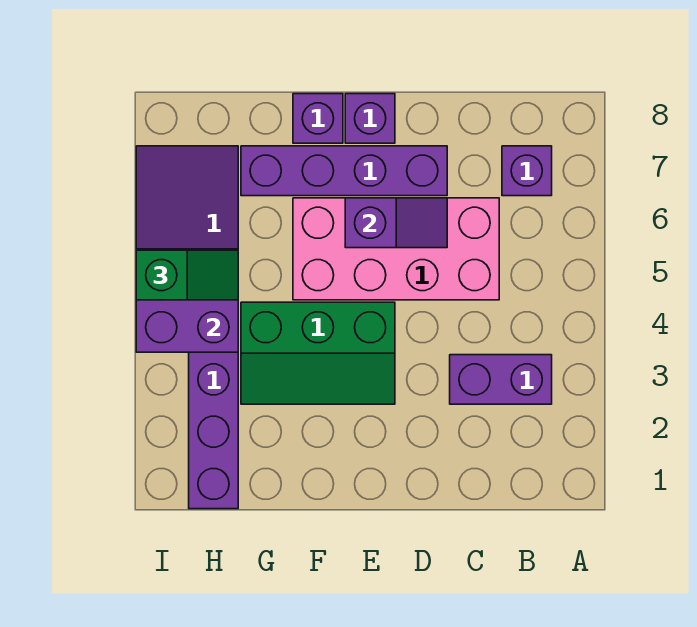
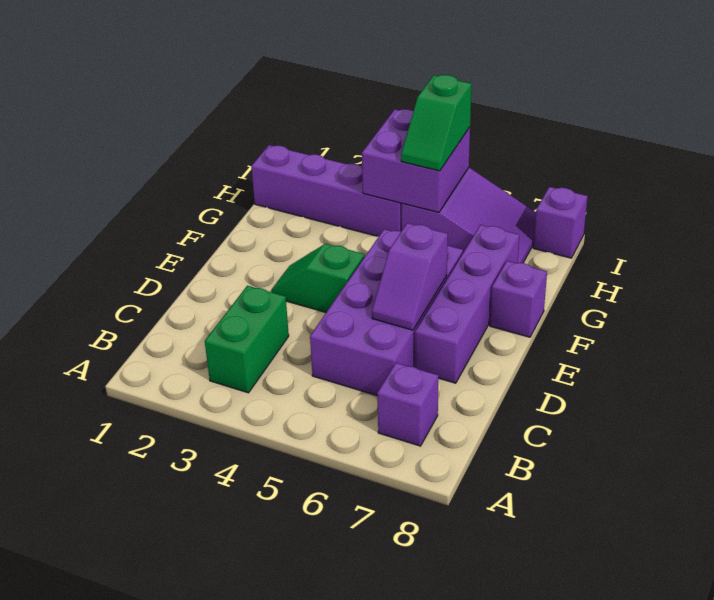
purple 1x2 brick [450,355,552,404] -> green 1x2 brick [205,286,289,393]
pink 2x4 brick [293,198,499,300] -> purple 2x4 brick [310,229,463,396]
green 2x3 slope [241,302,395,404] -> green 1x2 slope [271,244,365,312]
purple 1x1 brick [345,94,395,143] -> purple 1x1 brick moved to [533,187,588,258]

